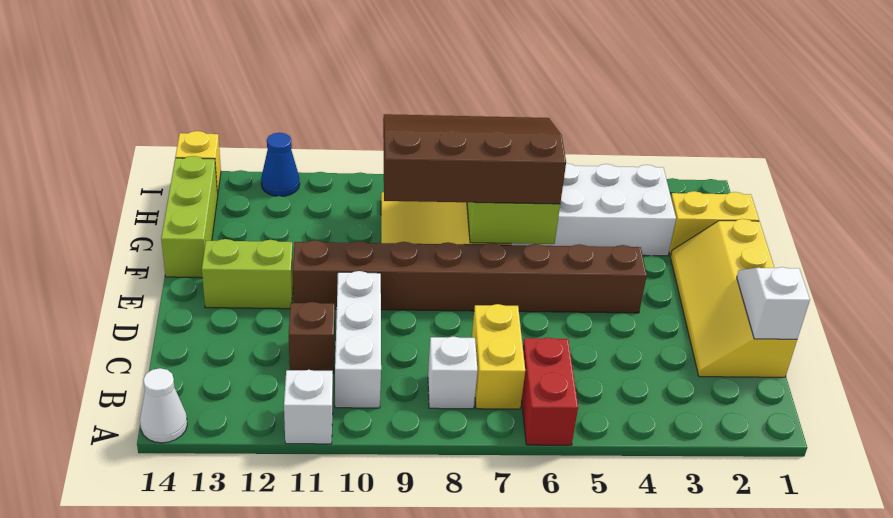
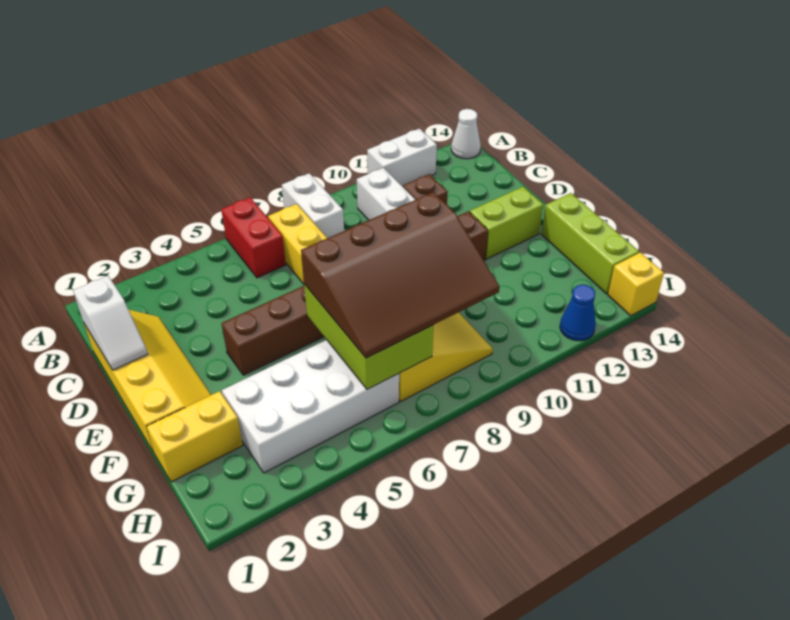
white 1x1 brick [284,370,333,444] -> white 1x2 brick [367,129,437,187]
white 1x1 brick [428,336,478,409] -> white 1x2 brick [282,173,344,238]

